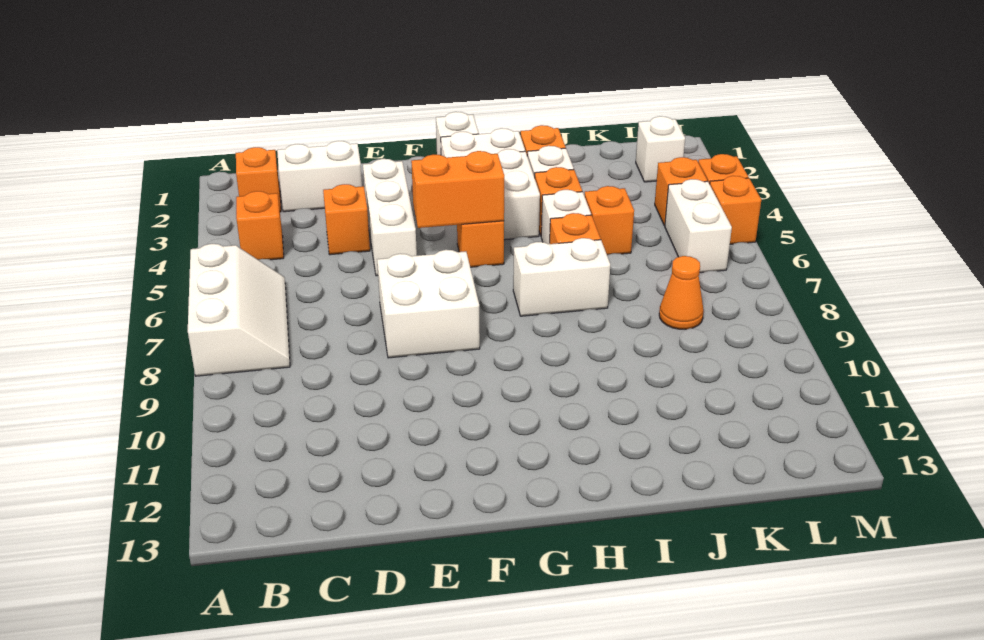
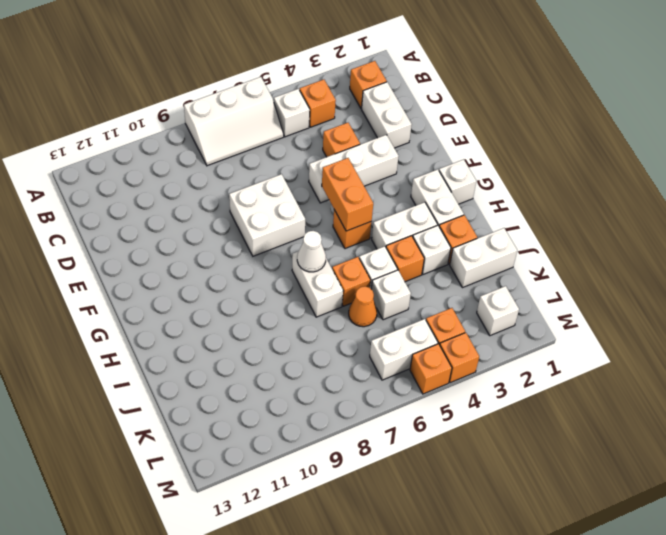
none -> white 1x1 brick [274,89,310,137]
none -> white 1x1 cone [297,231,326,272]
none -> white 1x2 brick [450,228,517,287]
orange 1x1 brick [585,186,634,255] -> white 1x1 brick [371,270,411,320]
orange 1x1 cone [659,256,704,329] -> orange 1x1 cone moved to [349,286,377,327]

